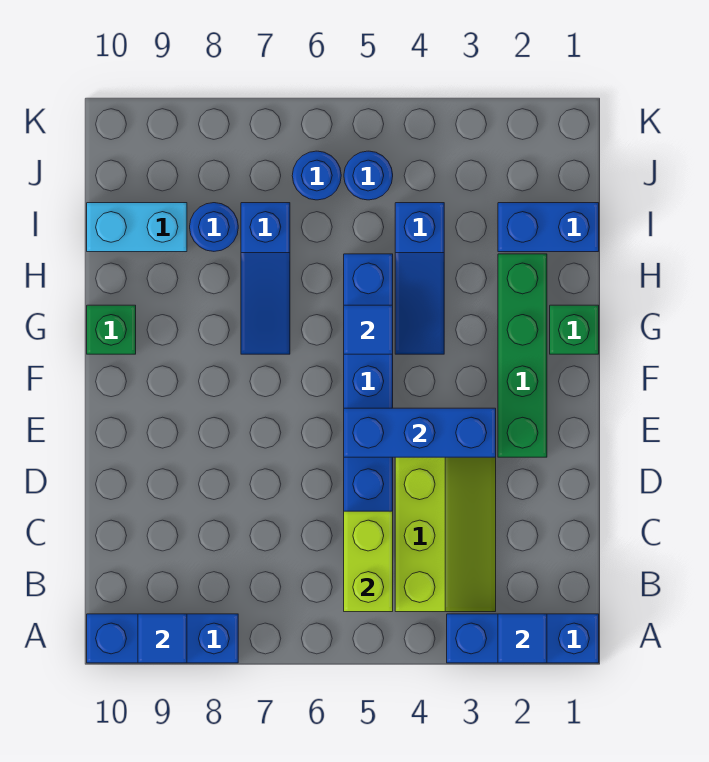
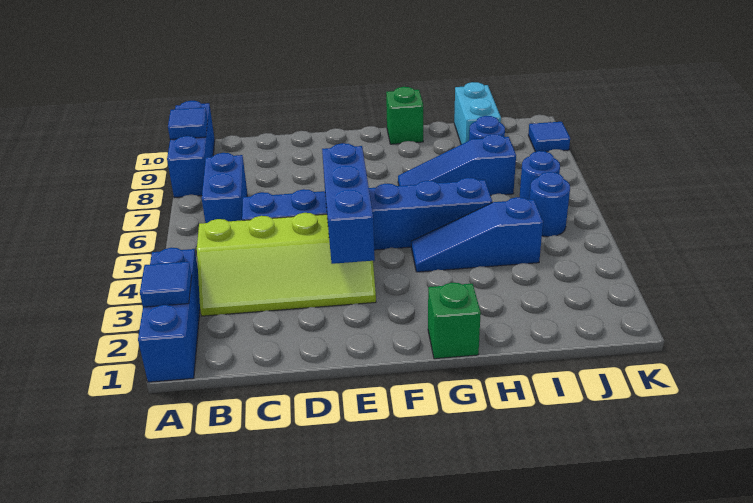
lime 1x2 brick [344,511,393,612] -> none
green 1x4 brick [498,254,547,457] -> none
blue 1x1 tile [344,305,393,354] -> blue 1x1 tile moved to [528,122,570,152]
blue 1x2 brick [498,203,599,252] -> blue 1x2 brick moved to [202,153,247,223]

